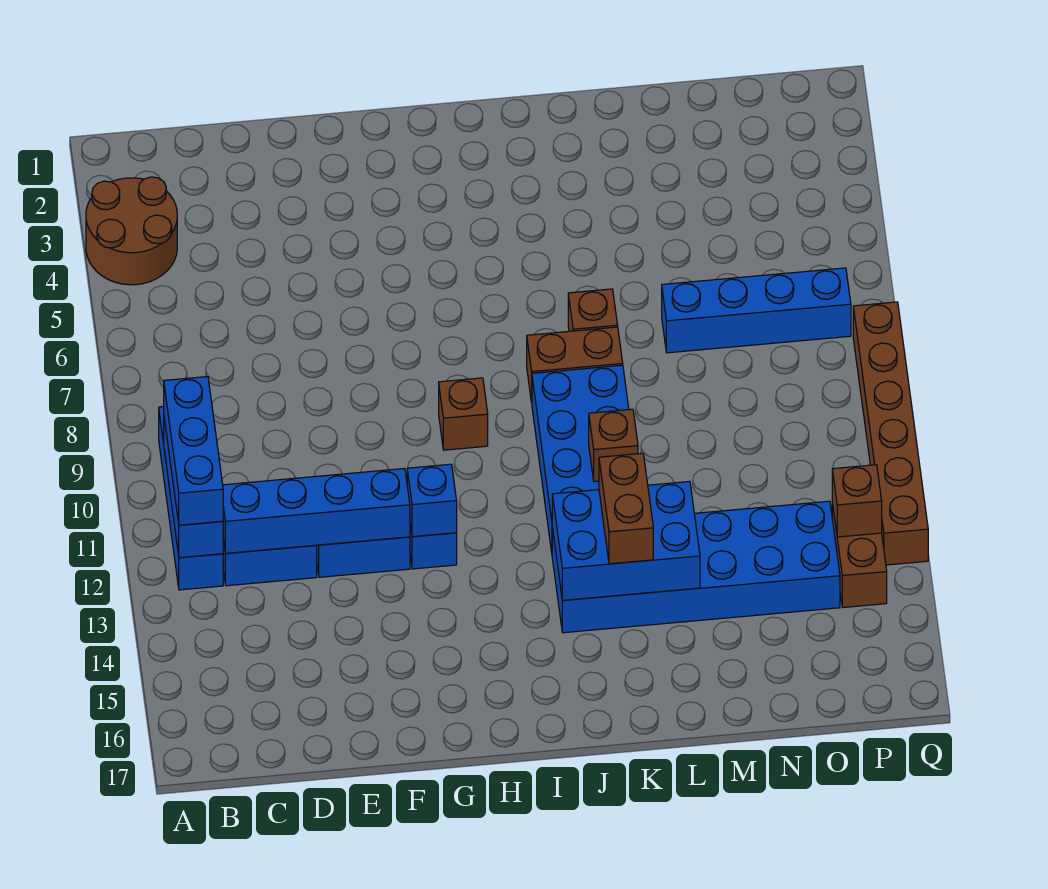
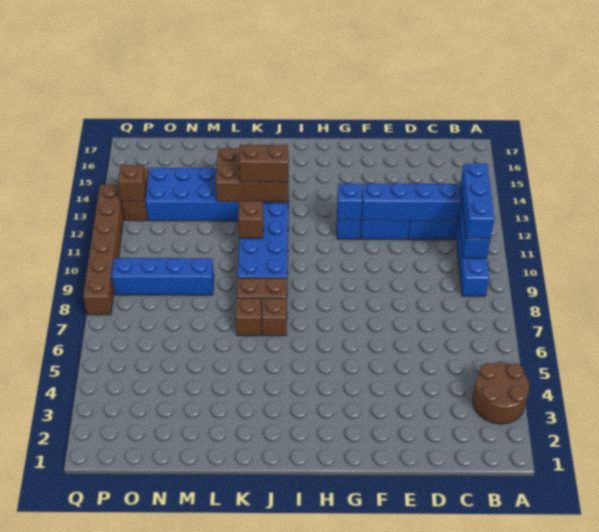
brown 1x1 brick [439,378,488,450] -> brown 1x1 brick moved to [262,298,287,336]
blue 2x3 brick [552,481,700,600] -> brown 2x3 brick [216,148,289,202]
brown 1x2 brick [599,453,653,564] -> brown 1x2 brick turned to [239,144,288,182]
blue 1x4 brick [662,268,851,353] -> blue 1x4 brick moved to [111,258,214,295]

